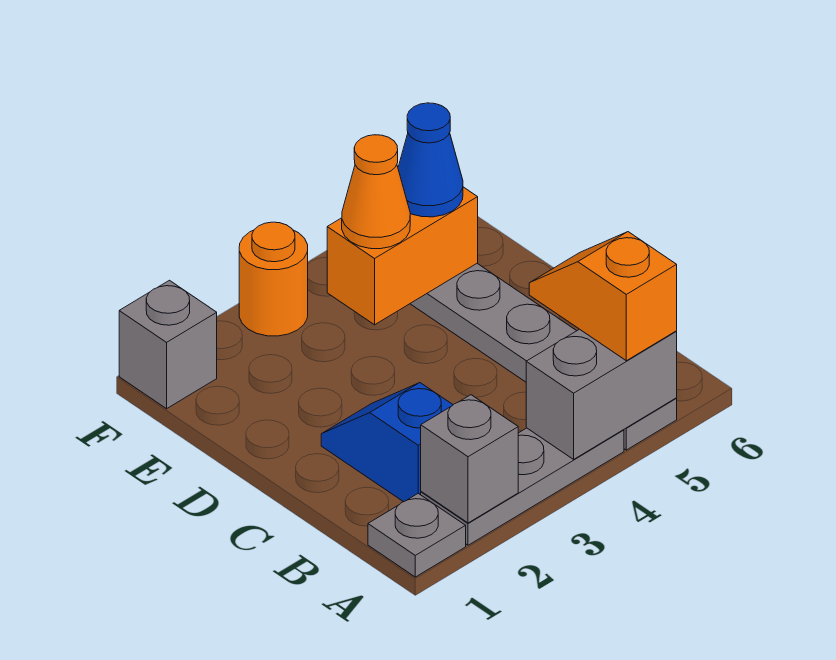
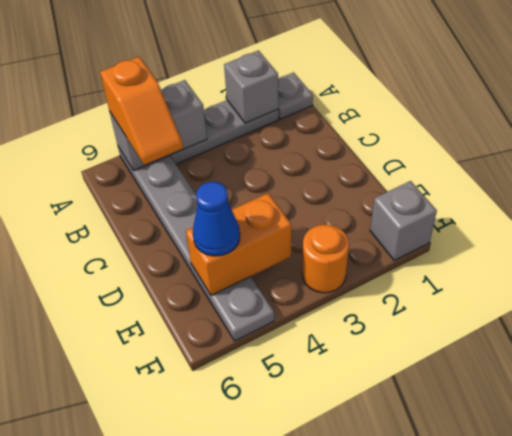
blue 1x2 slope [321,383,453,502] -> none
orange 1x1 cone [342,135,410,249] -> none

